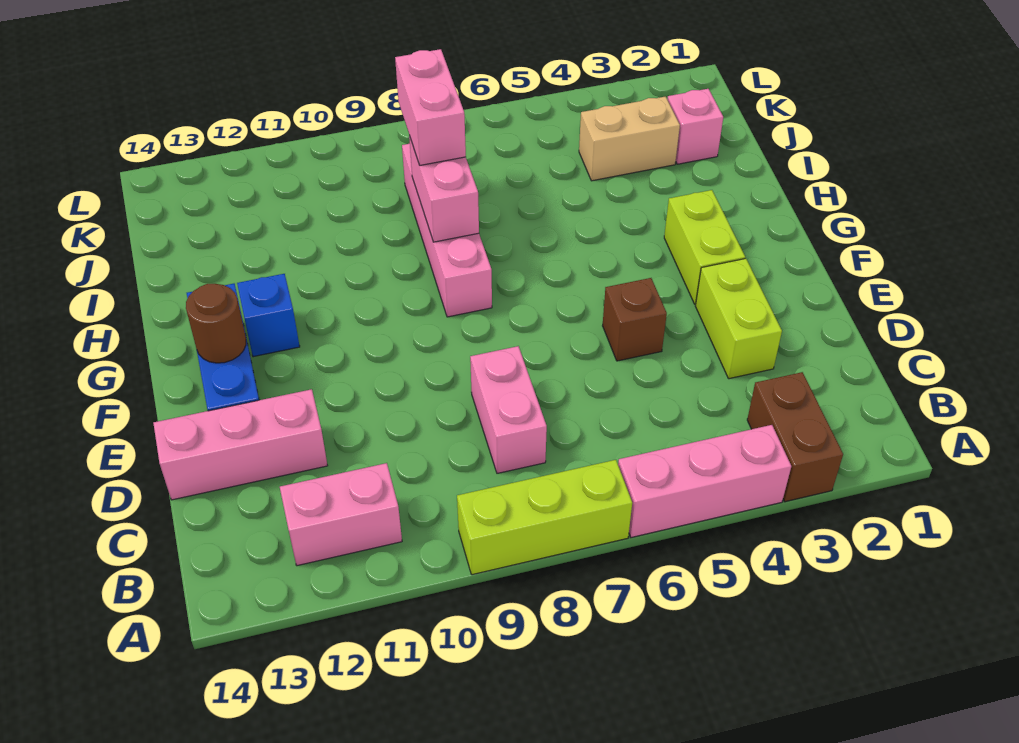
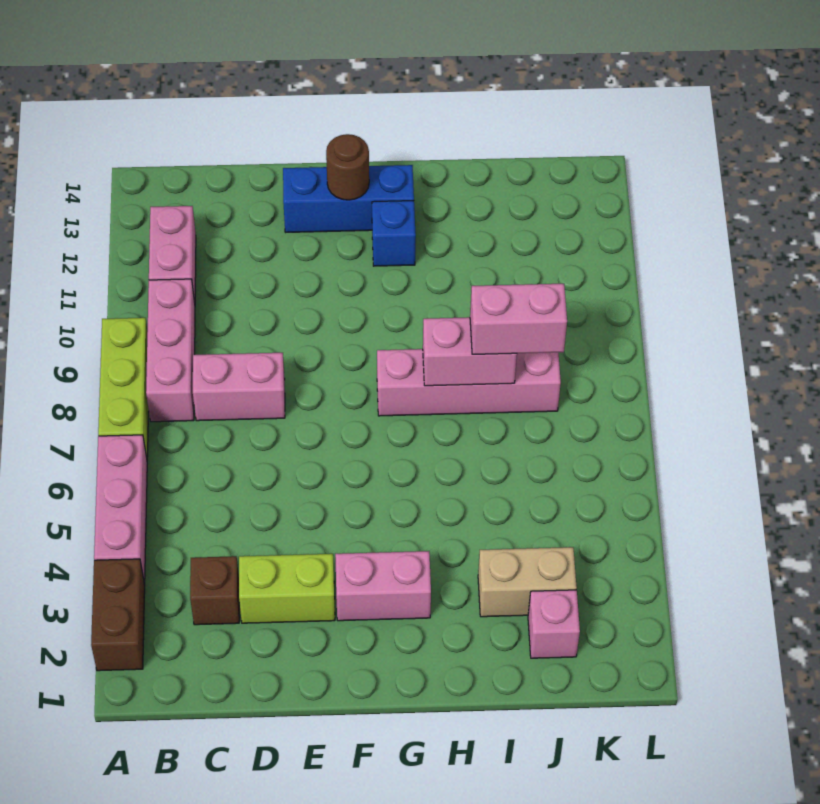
brown 1x2 brick [747,372,843,502] -> brown 1x2 brick turned to [91,559,145,671]
pink 1x3 brick [153,389,328,500] -> pink 1x3 brick moved to [146,279,195,422]
brown 1x1 brick [603,278,667,361] -> brown 1x1 brick moved to [190,556,239,625]
lime 1x2 brick [664,190,745,305] -> pink 1x2 brick [335,551,431,621]
tan 1x2 brick [579,97,680,181] -> tan 1x2 brick turned to [478,547,577,617]

